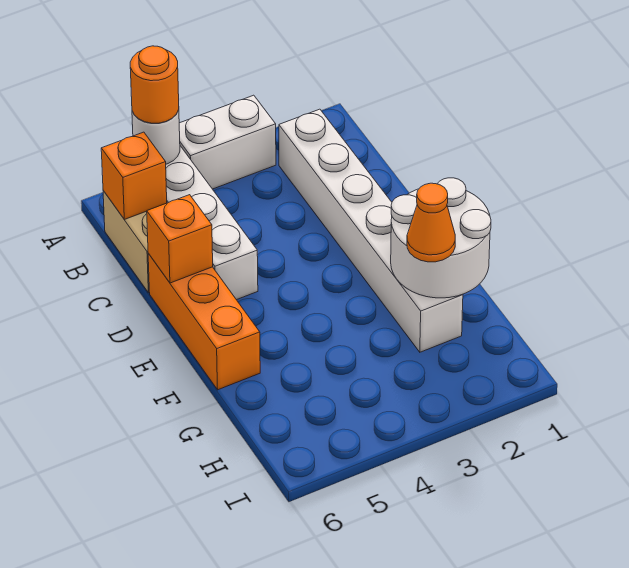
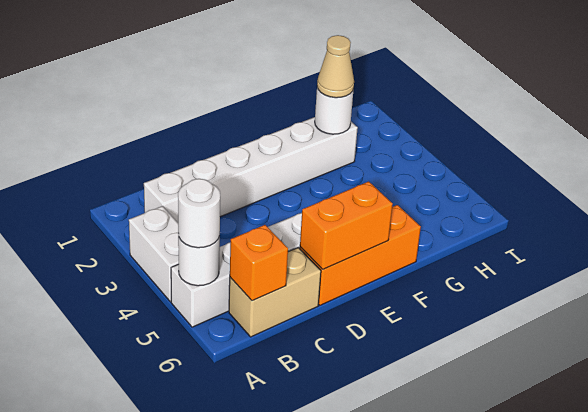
orange 1x1 round brick [130,46,179,123] -> white 1x1 round brick [178,179,220,248]
orange 1x1 brick [147,195,213,283] -> orange 1x2 brick [300,182,393,269]
white 2x2 round brick [391,178,491,298] -> white 1x1 round brick [315,88,354,134]
orange 1x1 cone [407,183,455,262] -> tan 1x1 cone [317,35,354,98]

